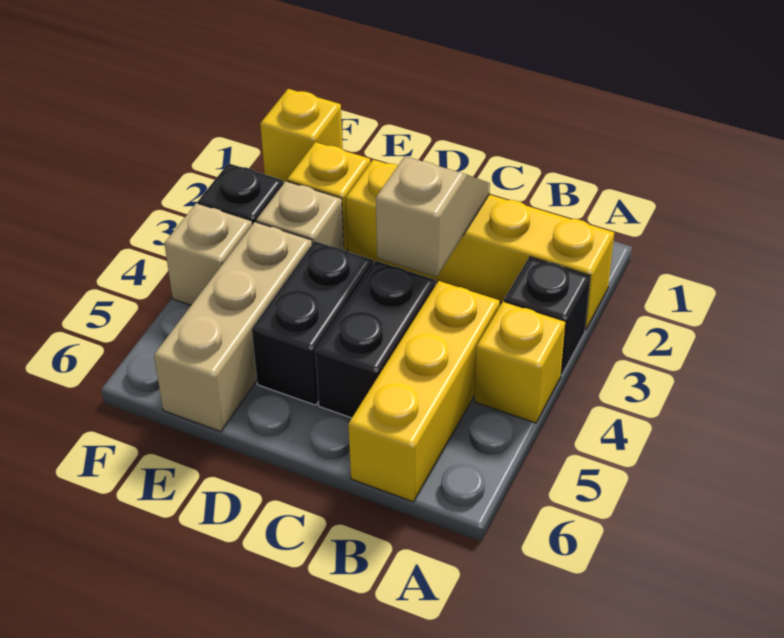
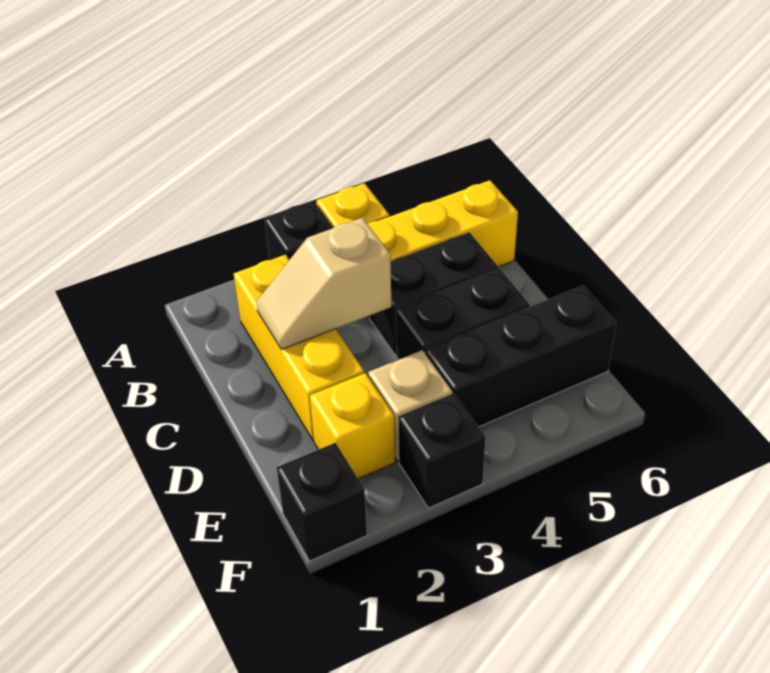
yellow 1x4 brick [346,160,614,330] -> yellow 1x3 brick [234,255,364,441]
tan 1x3 brick [154,222,312,432] -> black 1x3 brick [425,285,616,427]
yellow 1x1 brick [260,89,343,184] -> black 1x1 brick [277,443,367,561]
tan 1x1 brick [164,203,252,305] -> none

